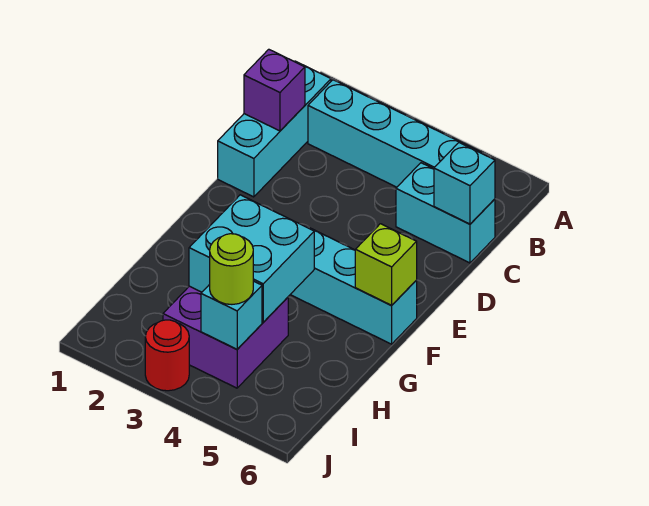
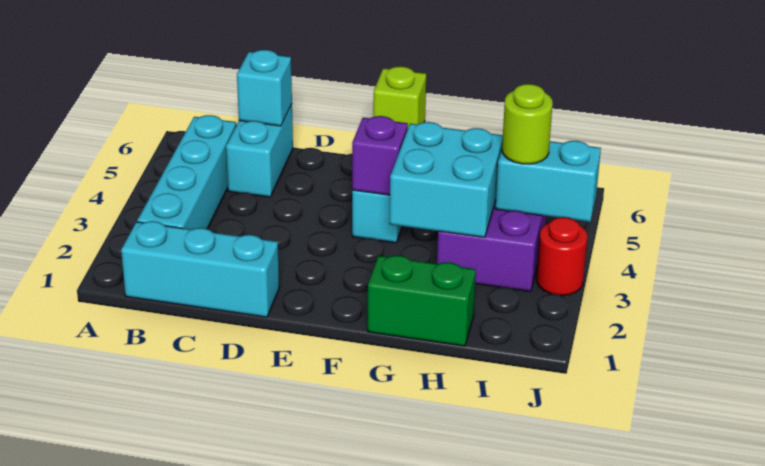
purple 1x1 brick [244,49,305,131] -> purple 1x1 brick moved to [352,116,408,195]
none -> green 1x2 brick [368,255,476,346]
cyan 1x1 brick [201,281,262,349] -> cyan 1x2 brick [496,141,601,222]

